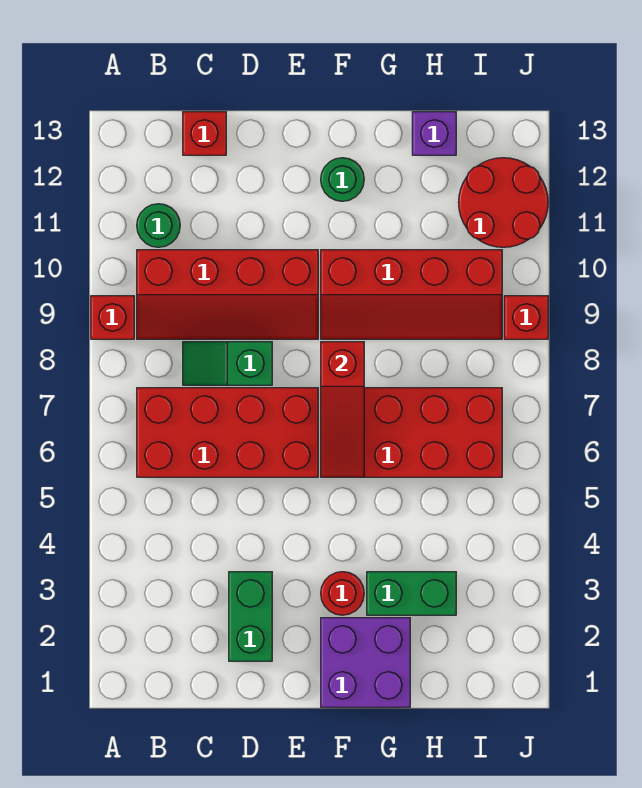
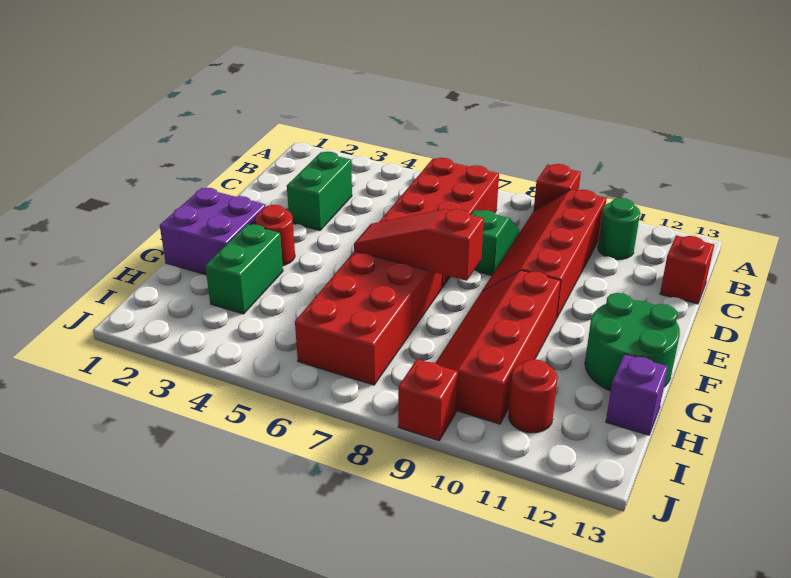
green 1x2 brick [229,572,272,661] -> green 1x2 brick turned to [287,152,352,231]
green 1x1 round brick [321,158,364,201] -> green 2x2 round brick [585,293,680,391]
red 2x2 round brick [459,158,548,247] -> red 1x1 round brick [509,359,558,433]

